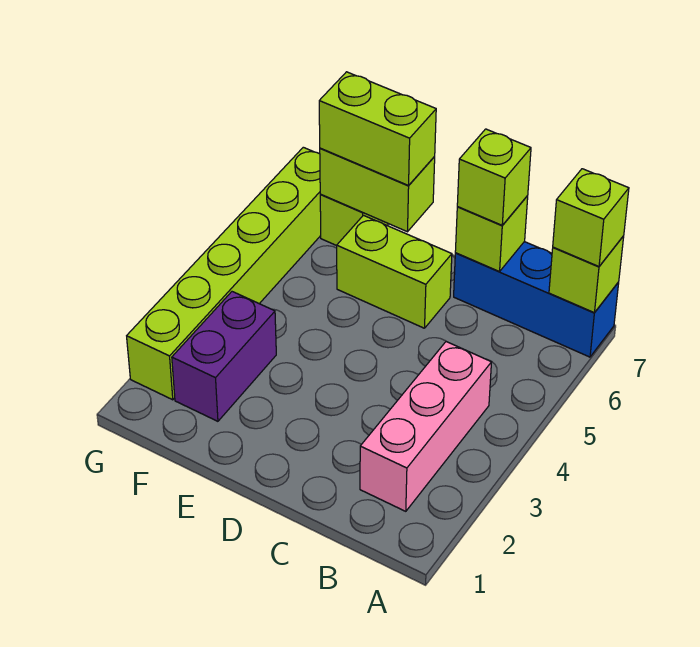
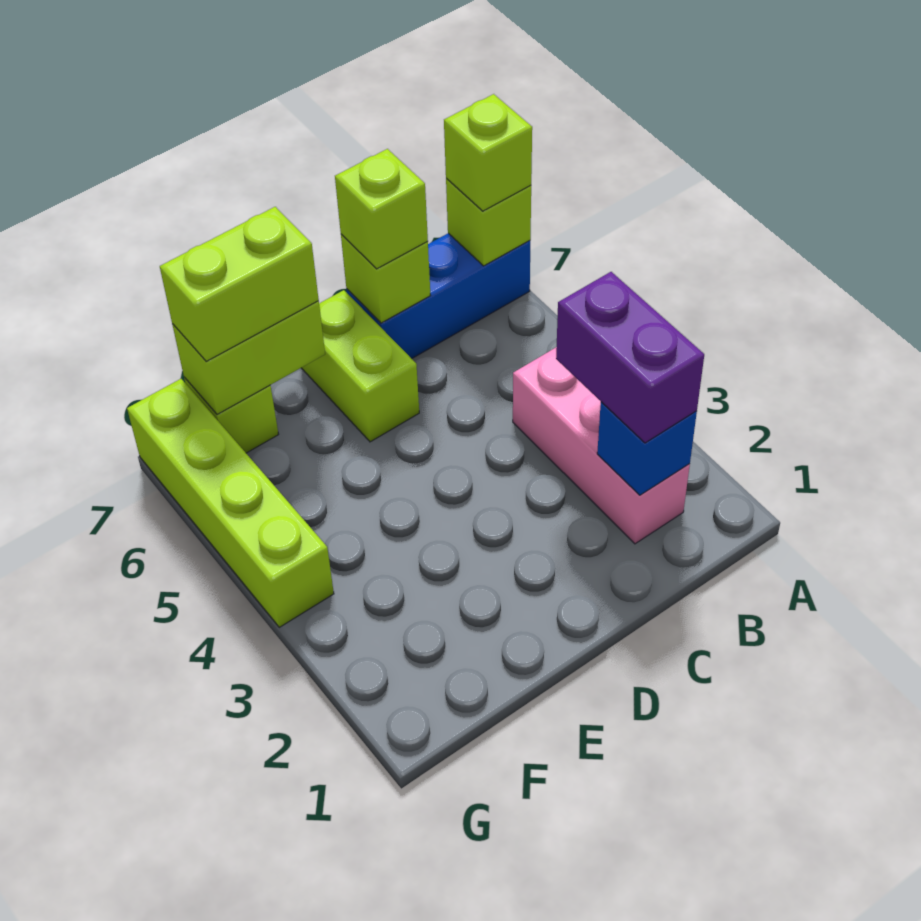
none -> blue 1x1 brick [597,402,697,495]
lime 1x2 brick [337,215,452,328] -> lime 1x2 brick turned to [302,290,419,442]
purple 1x2 brick [172,292,276,421] -> purple 1x2 brick moved to [556,272,704,443]
lime 1x6 brick [127,147,321,400] -> lime 1x4 brick [127,379,334,627]

